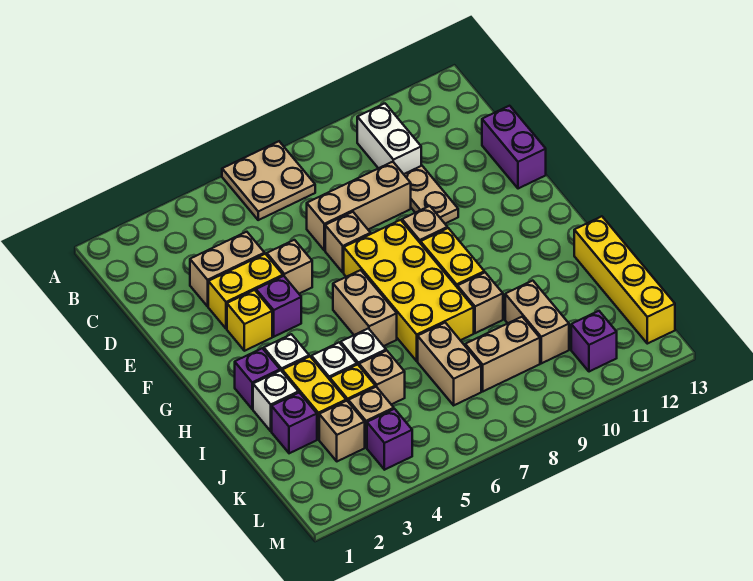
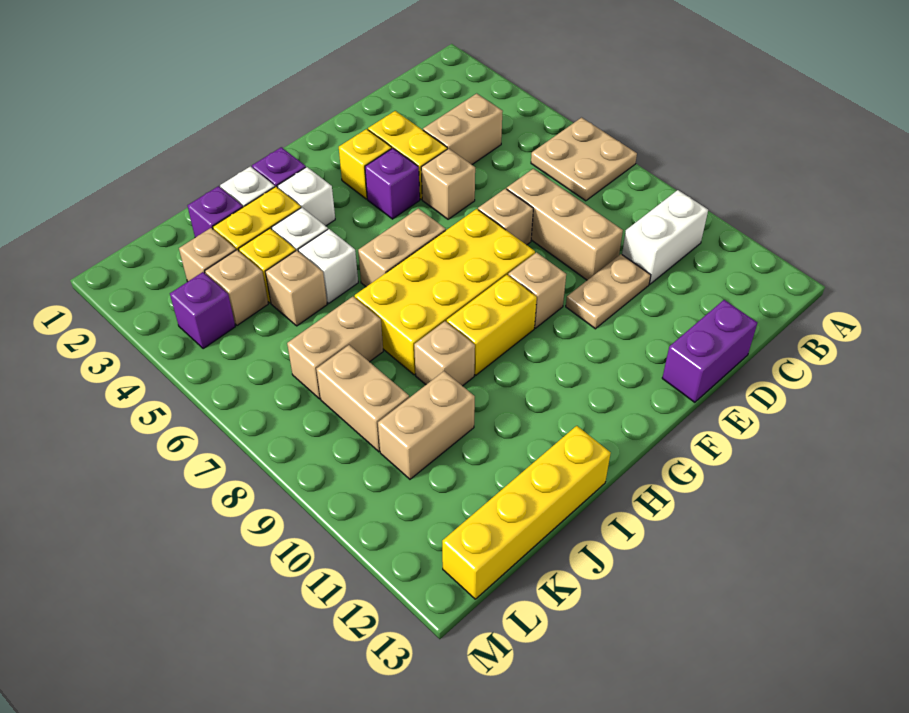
tan 1x2 brick [190,232,265,306] -> tan 1x2 brick turned to [423,93,503,165]
purple 1x1 brick [571,311,617,372] -> none

